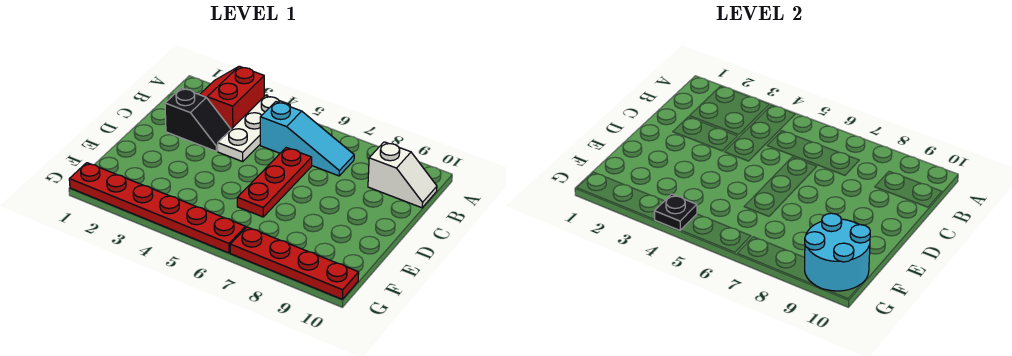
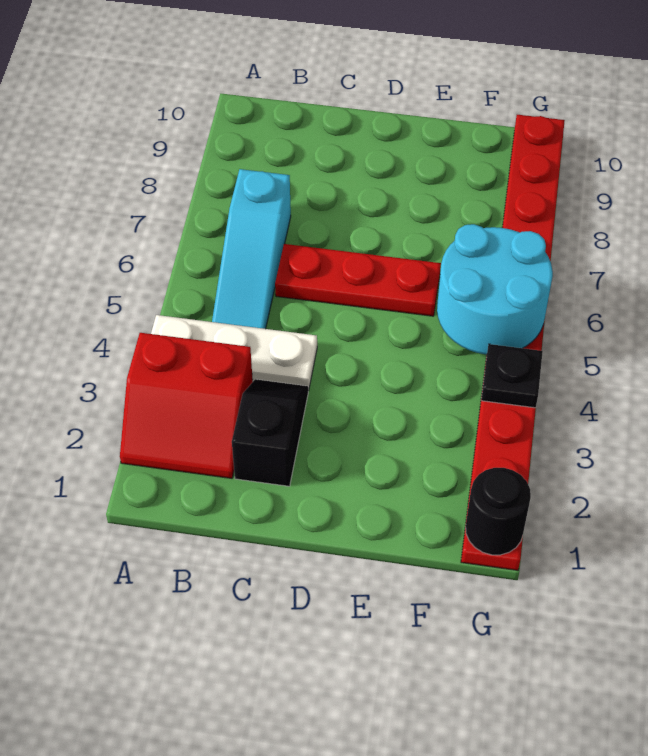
cyan 1x3 slope [260,102,354,176] -> cyan 1x3 slope turned to [212,169,291,329]
white 1x2 slope [368,142,437,208] -> none
cyan 2x2 round brick [805,213,870,291] -> cyan 2x2 round brick moved to [437,224,553,354]
none -> black 1x1 round brick [466,468,531,555]

